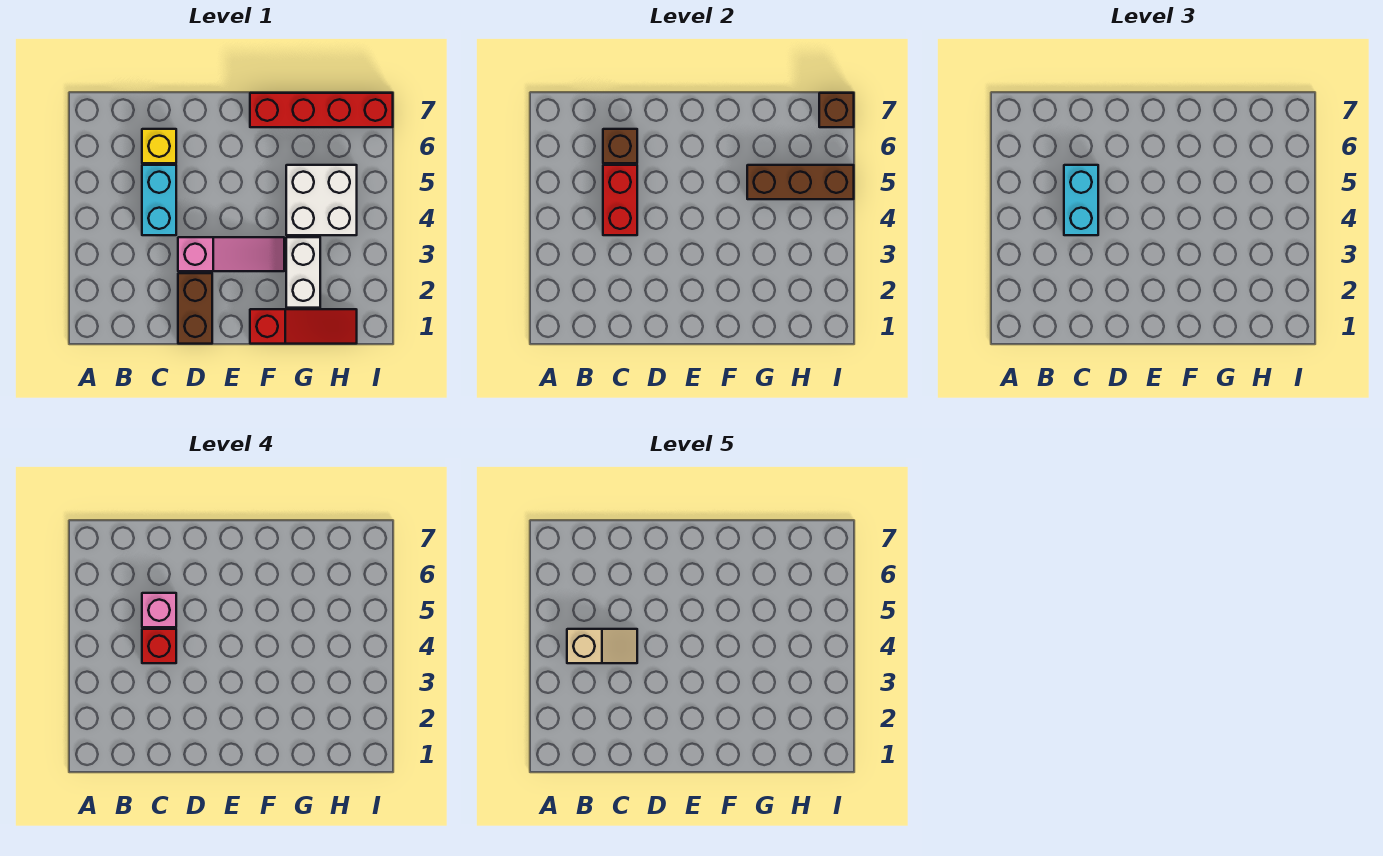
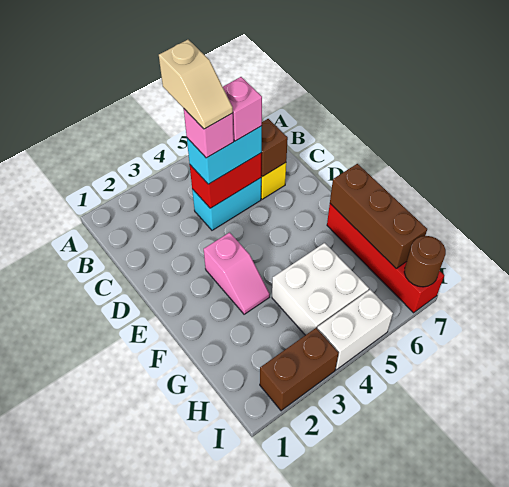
red 1x1 brick [142,629,176,663] -> pink 1x1 brick [184,109,234,158]
brown 1x2 brick [178,273,212,344] -> brown 1x2 brick moved to [260,328,339,411]
pink 1x3 slope [178,237,284,271] -> pink 1x2 slope [204,233,270,314]
red 1x3 slope [250,309,357,344] -> none
white 1x2 brick [286,237,320,308] -> white 1x2 brick moved to [317,290,393,370]
brown 1x3 brick [747,165,854,199] -> brown 1x3 brick moved to [330,164,427,268]
brown 1x1 brick [819,93,854,127] -> brown 1x1 round brick [404,236,446,287]

